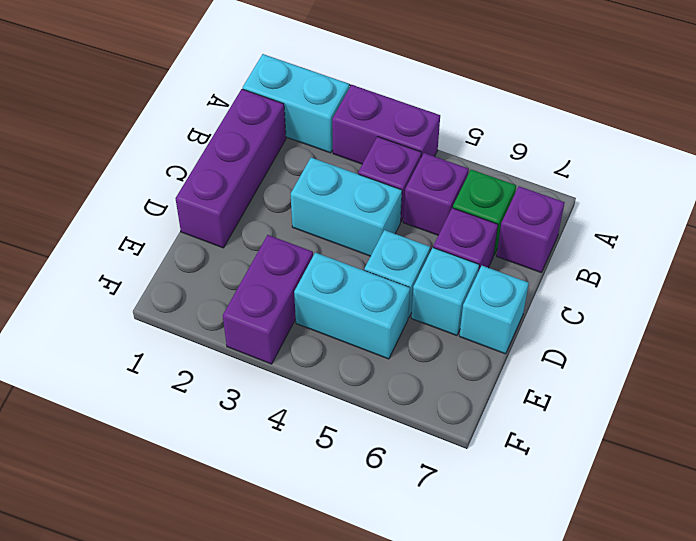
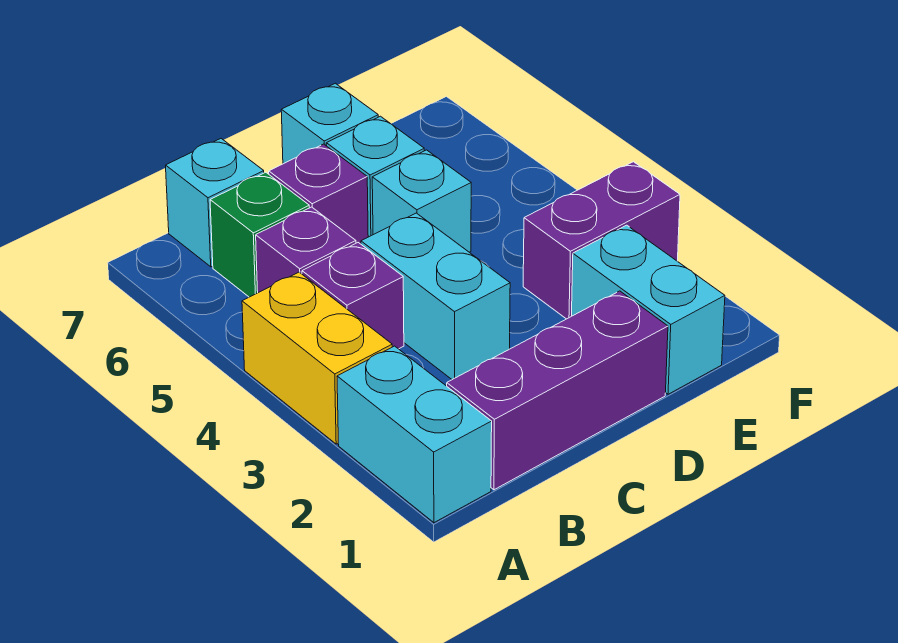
purple 1x2 brick [332,85,440,164] -> yellow 1x2 brick [242,272,392,444]
purple 1x1 brick [497,186,565,273] -> cyan 1x1 brick [166,139,264,267]
cyan 1x2 brick [294,253,410,359] -> cyan 1x2 brick moved to [572,225,725,394]

